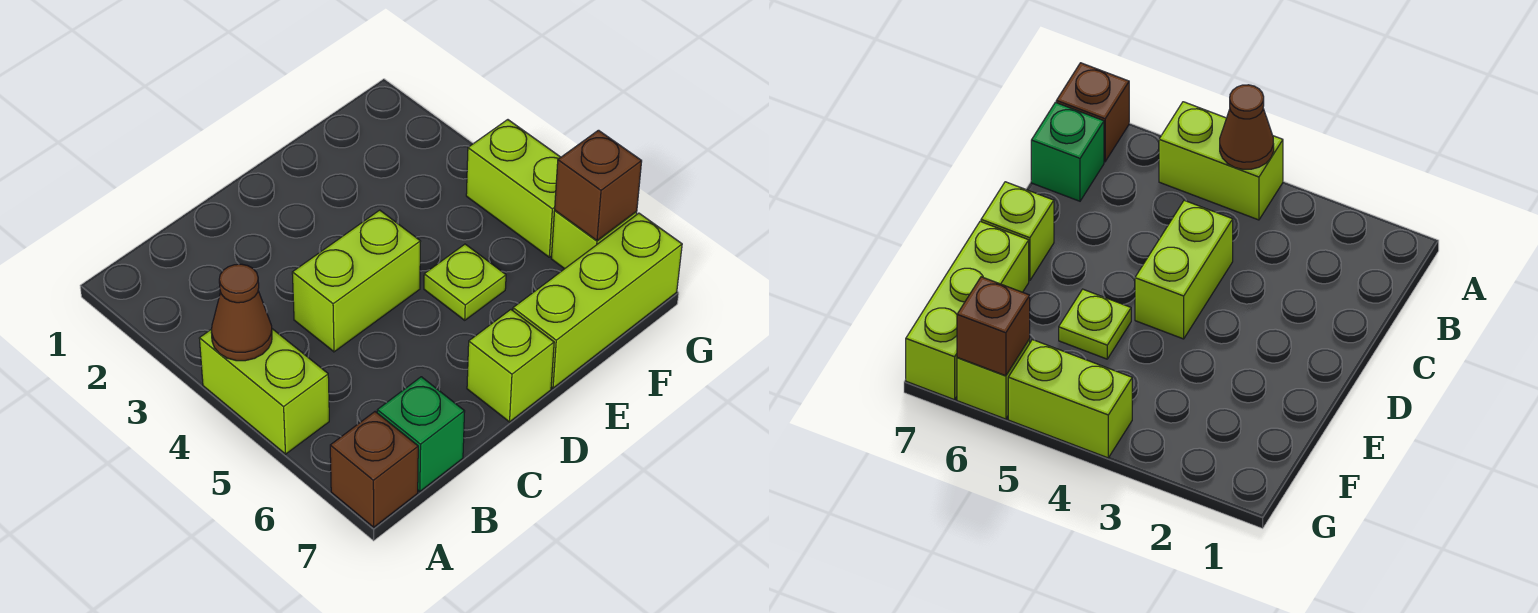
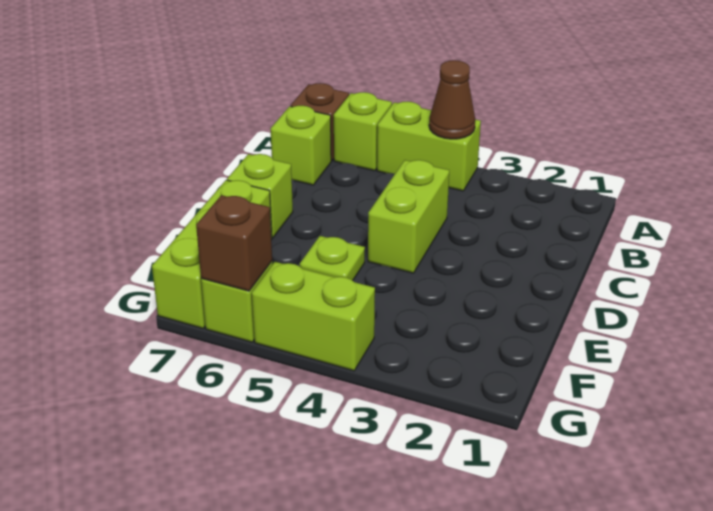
none -> lime 1x1 brick [334,92,392,171]
green 1x1 brick [377,377,465,491] -> lime 1x1 brick [270,106,331,185]

